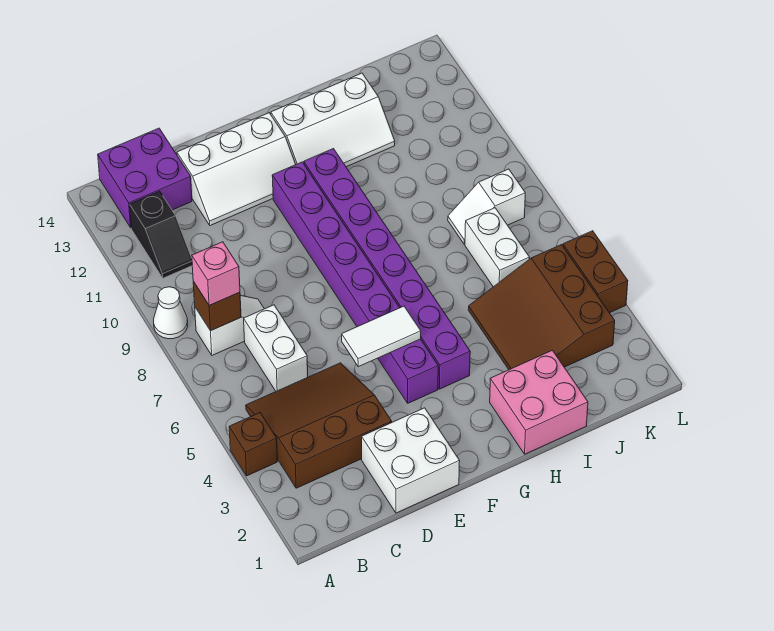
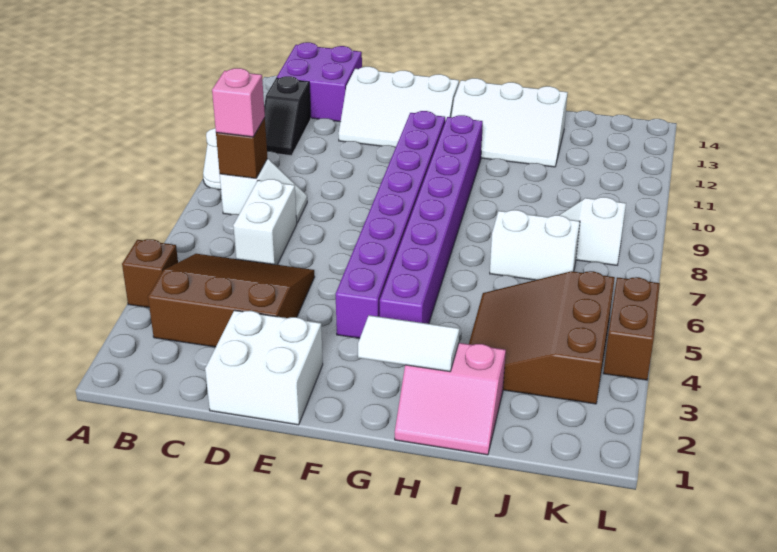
white 1x2 tile [342,306,421,367] -> white 1x2 tile moved to [358,315,459,372]
pink 2x2 brick [490,350,588,454] -> pink 2x2 slope [395,343,506,455]
white 1x2 brick [465,208,530,287] -> white 1x2 brick turned to [490,210,580,280]

